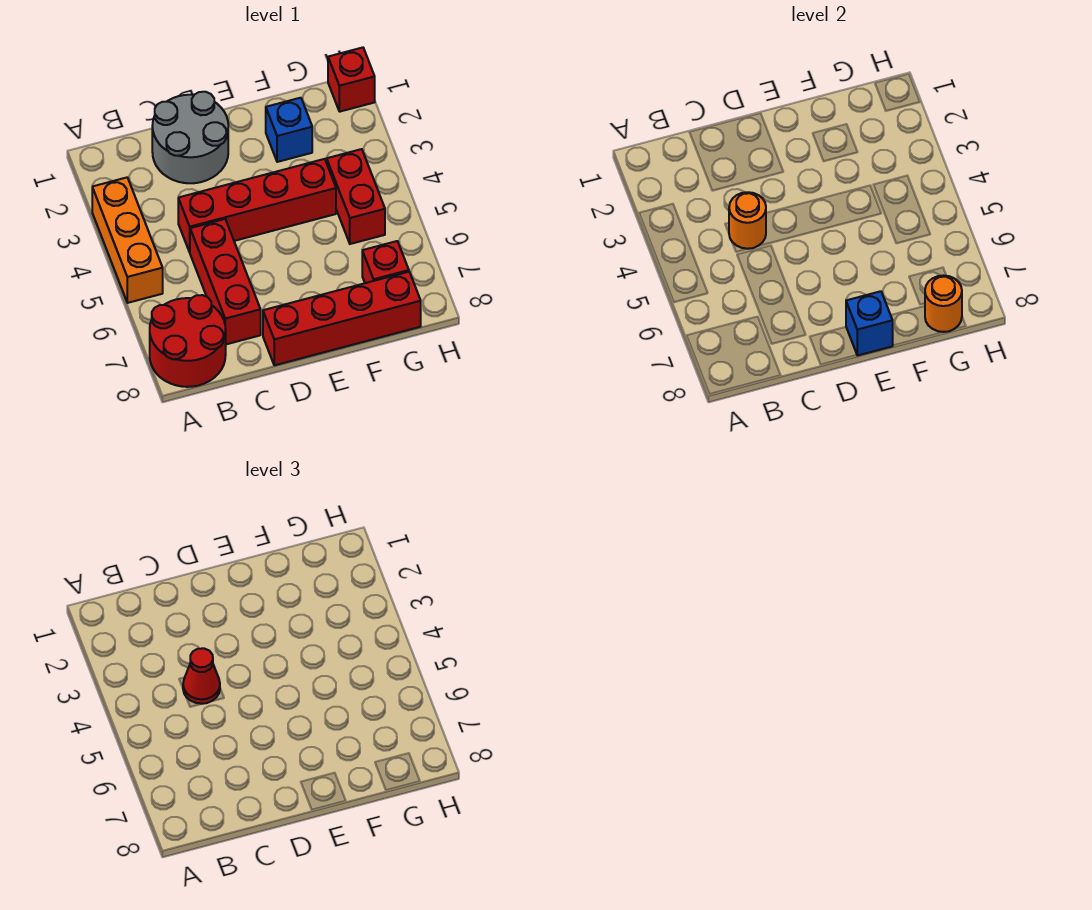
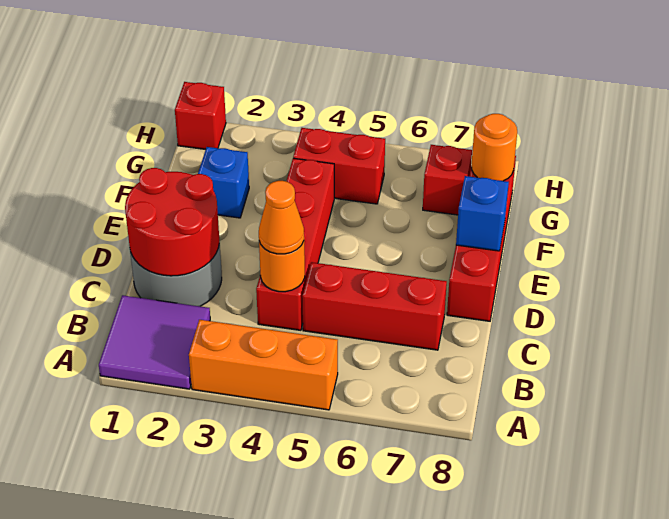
none -> purple 2x2 tile [99,295,210,389]
red 2x2 round brick [150,295,226,387] -> red 2x2 round brick moved to [125,168,219,276]
red 1x1 cone [183,648,220,704] -> orange 1x1 cone [259,181,304,254]

